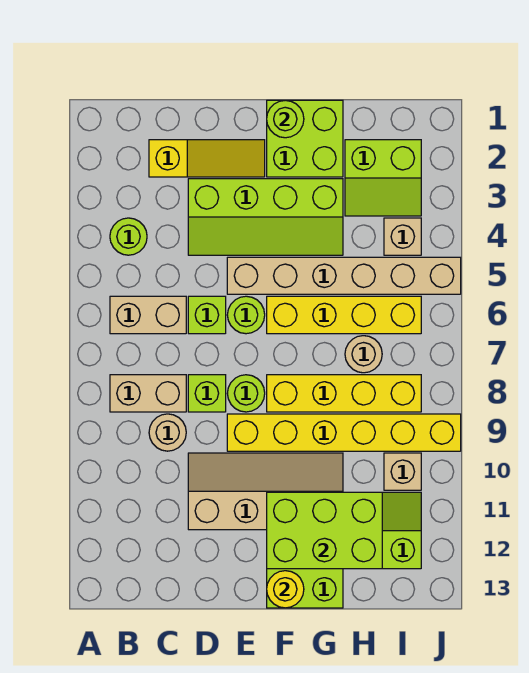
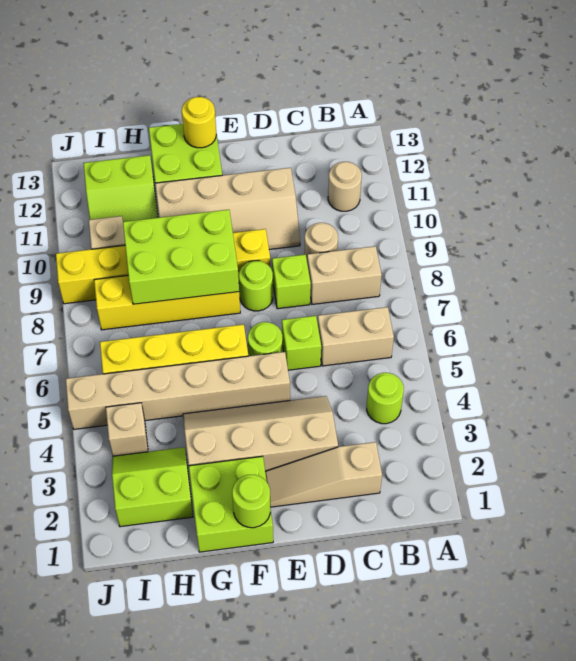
yellow 1x3 slope [149,140,265,177] -> tan 1x3 slope [265,442,382,507]
lime 2x4 slope [188,179,343,255] -> tan 2x4 slope [183,396,338,471]
lime 2x3 brick [267,492,382,569] -> lime 2x3 brick moved to [123,210,239,304]
tan 1x1 round brick [345,336,382,373] -> tan 1x1 round brick moved to [328,162,362,211]

